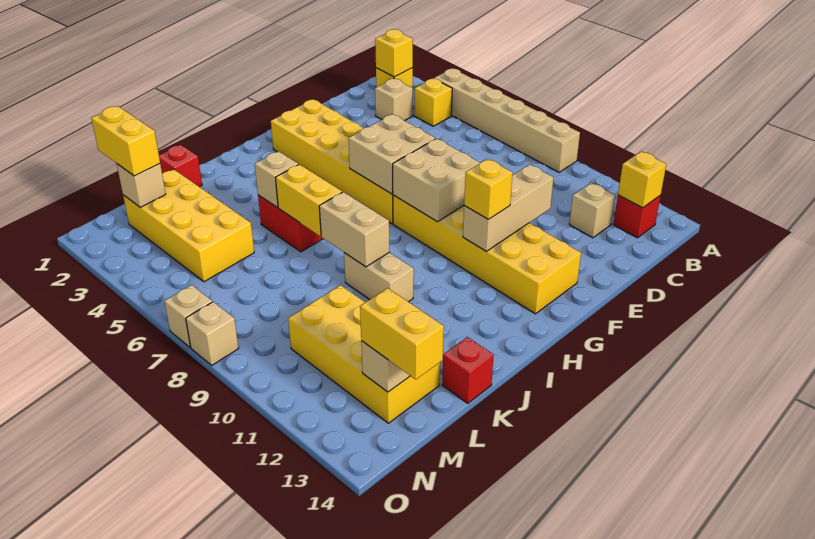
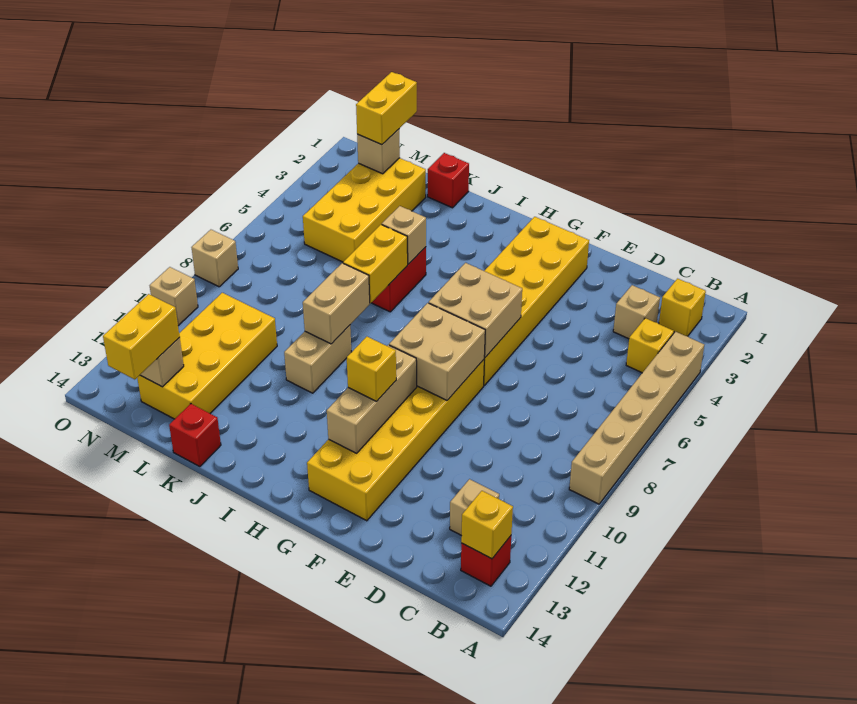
yellow 1x1 brick [375,29,413,77] -> none
tan 1x3 brick [463,165,554,251] -> tan 1x3 brick turned to [327,345,417,453]
tan 1x1 brick [164,285,212,348] -> tan 1x1 brick moved to [150,267,198,325]

